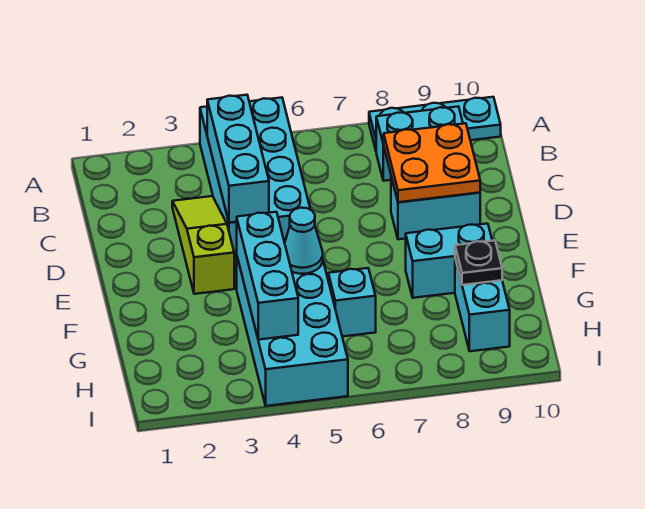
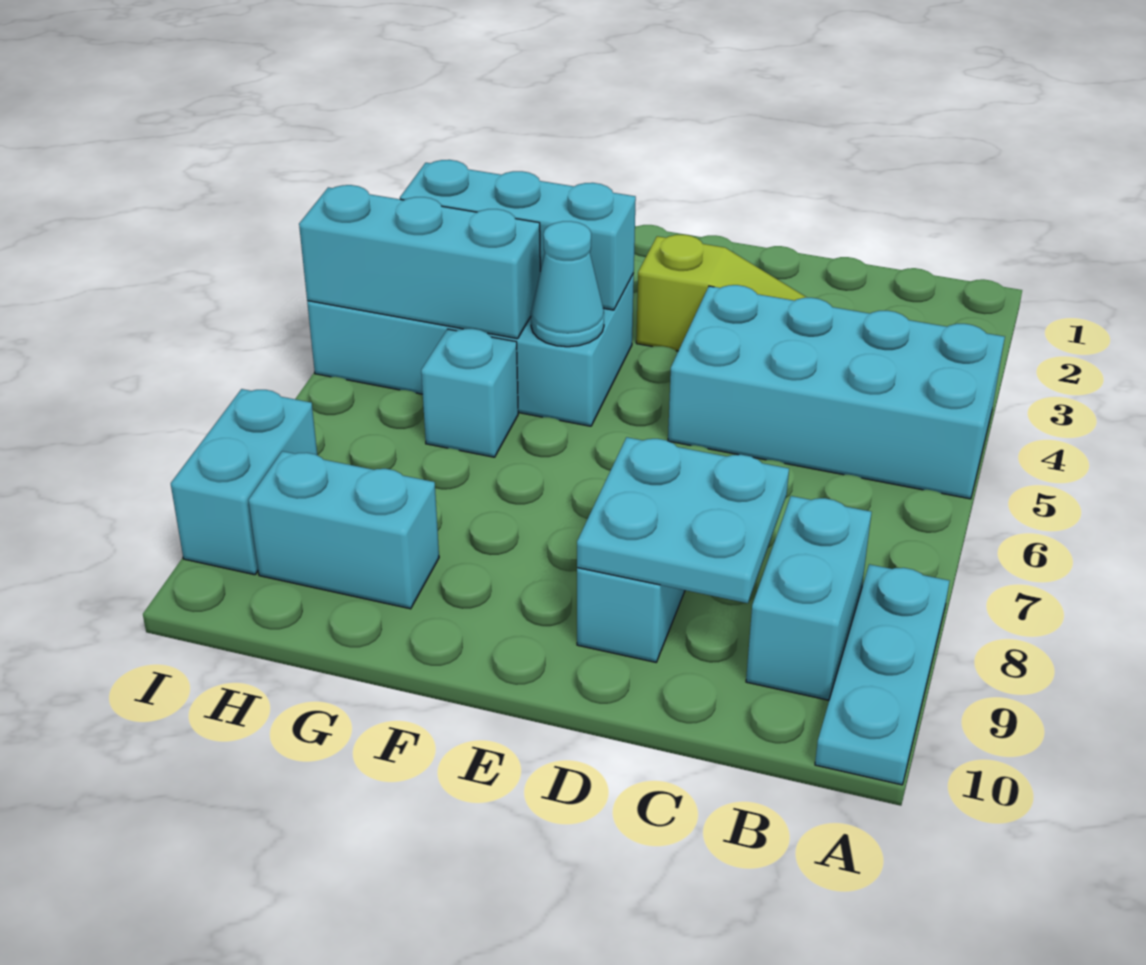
cyan 1x3 brick [207,95,269,223] -> cyan 1x3 brick moved to [299,185,540,339]
orange 2x2 plate [384,123,480,202] -> cyan 2x2 plate [577,437,789,603]
cyan 1x2 brick [406,224,492,298] -> cyan 1x2 brick moved to [171,389,317,575]
black 1x1 plate [455,240,502,285] -> none

